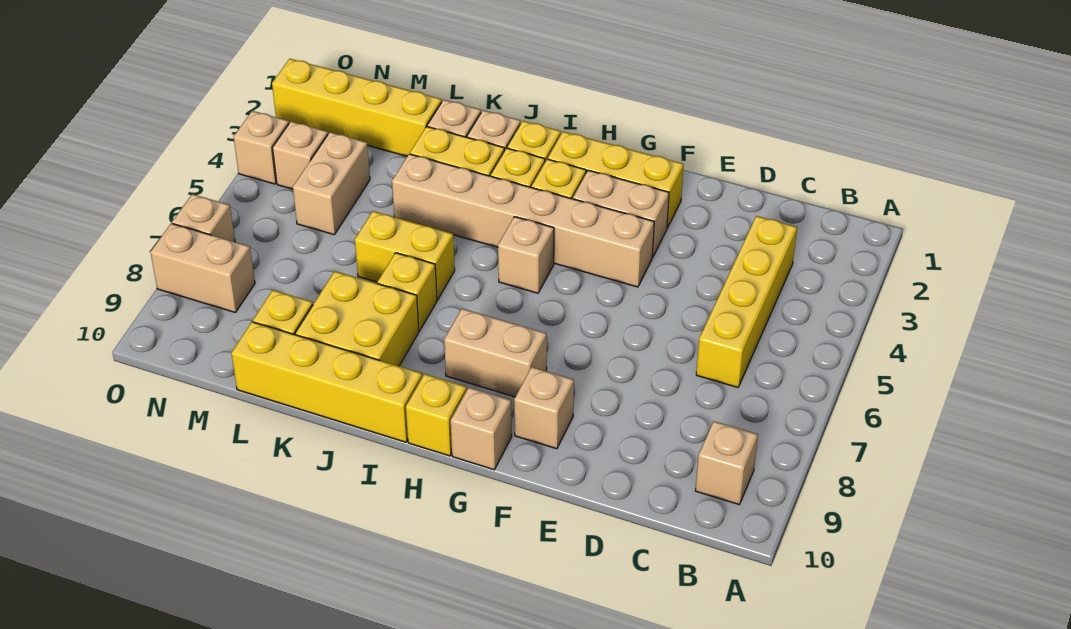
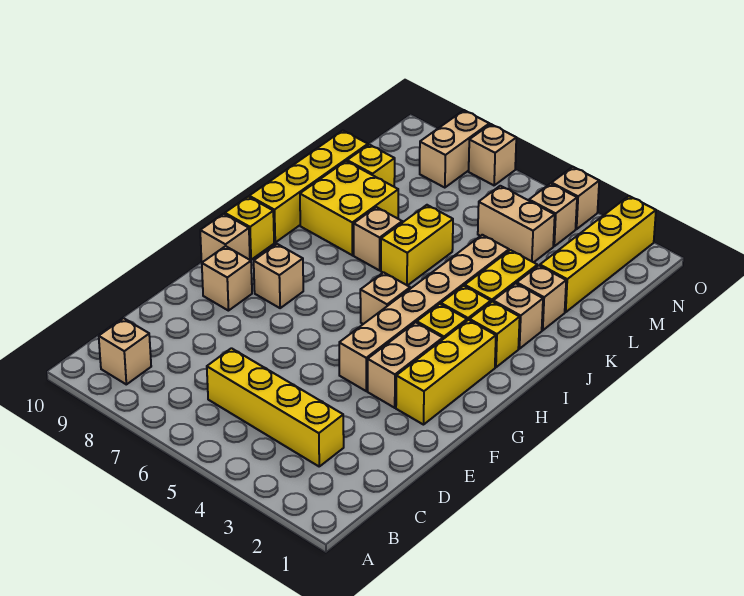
tan 1x2 brick [444,309,547,397] -> tan 1x1 brick [254,244,303,308]
yellow 1x1 brick [377,253,437,331] -> tan 1x1 brick [354,207,402,270]

